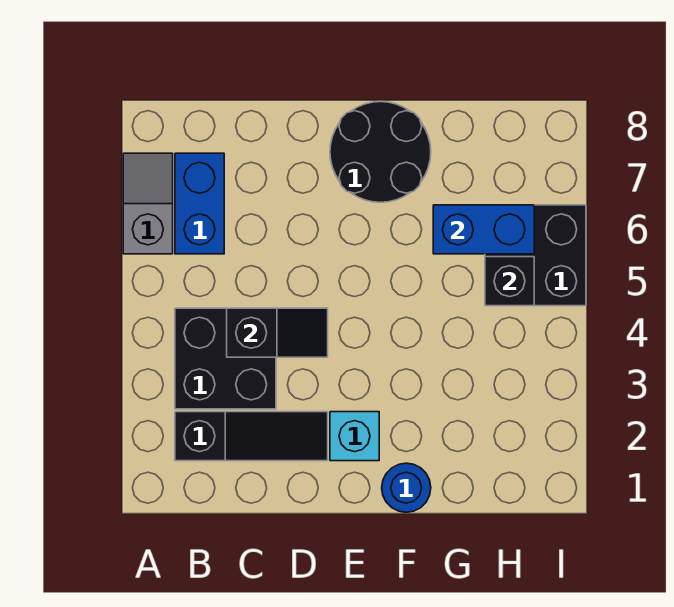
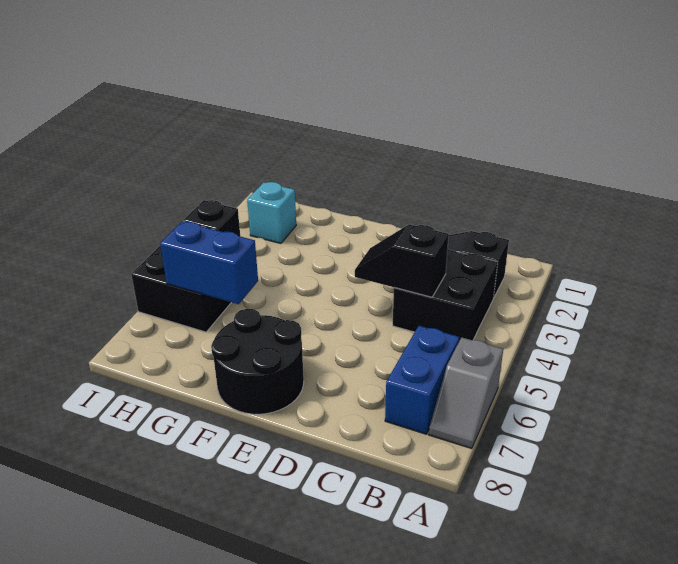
cyan 1x1 brick [330,412,379,461] -> cyan 1x1 brick moved to [247,182,296,243]
blue 1x1 round brick [382,463,431,512] -> none

